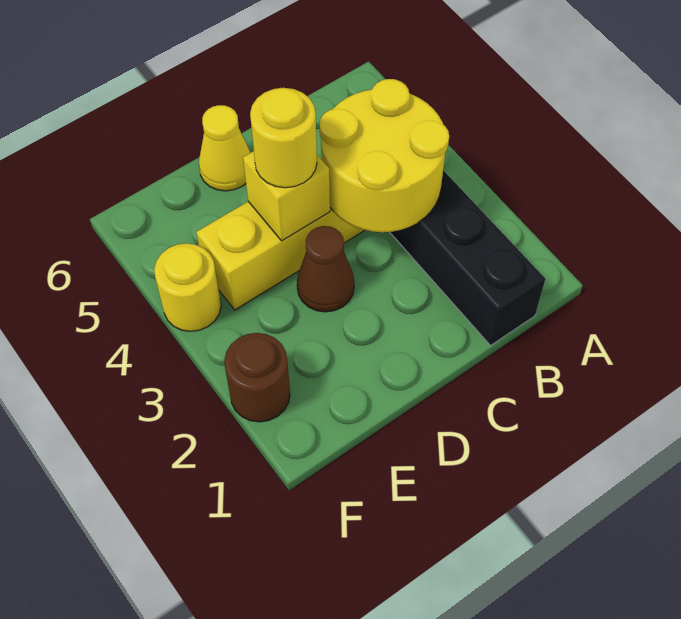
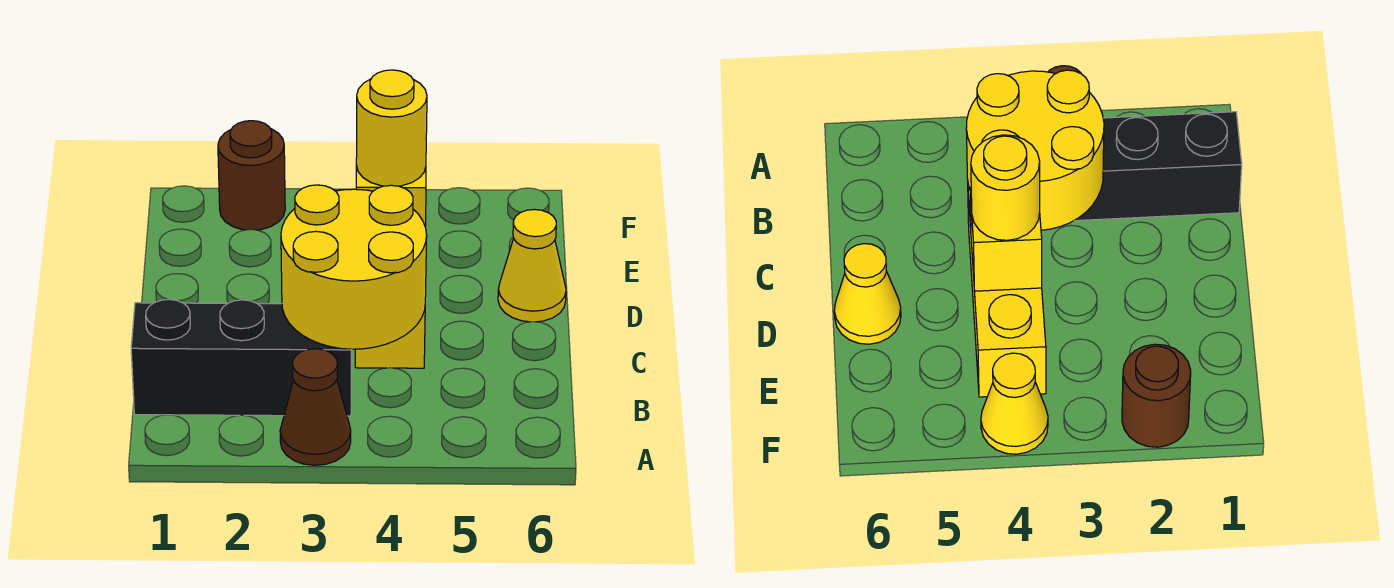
brown 1x1 cone [297,226,354,312] -> brown 1x1 cone moved to [280,349,351,465]
yellow 1x1 round brick [154,243,221,331] -> yellow 1x1 cone [981,353,1048,454]

